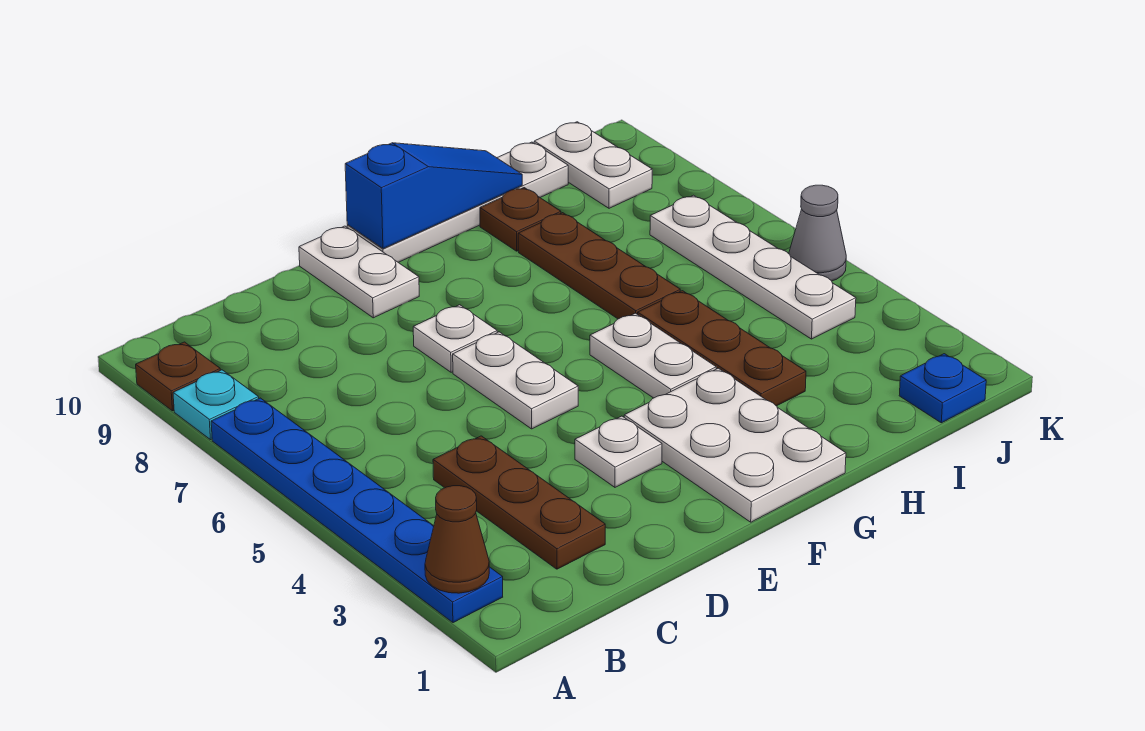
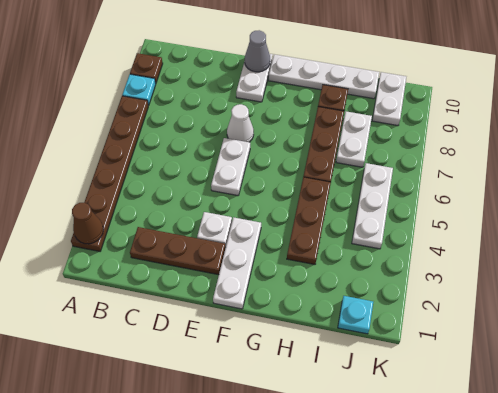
blue 1x6 plate [211,398,503,623] -> brown 1x6 plate [71,96,148,251]
brown 1x3 plate [433,436,605,569] -> brown 1x3 plate turned to [130,227,225,275]
white 1x1 plate [413,305,497,372] -> white 1x1 cone [227,104,254,142]
white 2x3 plate [624,368,846,522] -> white 1x3 plate [213,217,261,309]
blue 1x3 slope [345,143,522,249] -> none
white 1x2 plate [590,313,716,398] -> white 1x2 plate moved to [336,111,372,167]
blue 1x1 plate [899,354,986,423] -> cyan 1x1 plate [338,296,373,334]
white 1x4 plate [650,195,856,339] -> white 1x3 plate [352,163,393,249]
grey 1x1 cone [789,185,846,281] -> grey 1x1 cone moved to [245,30,270,72]

